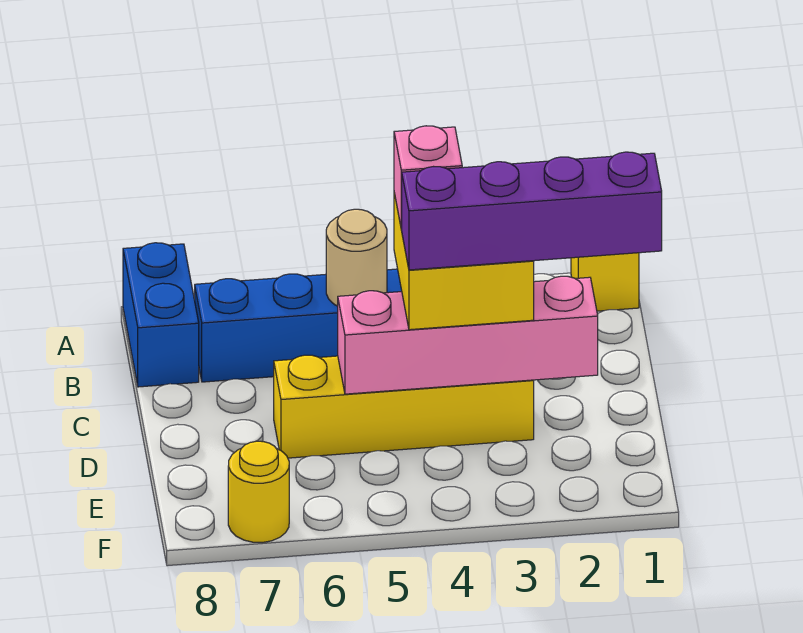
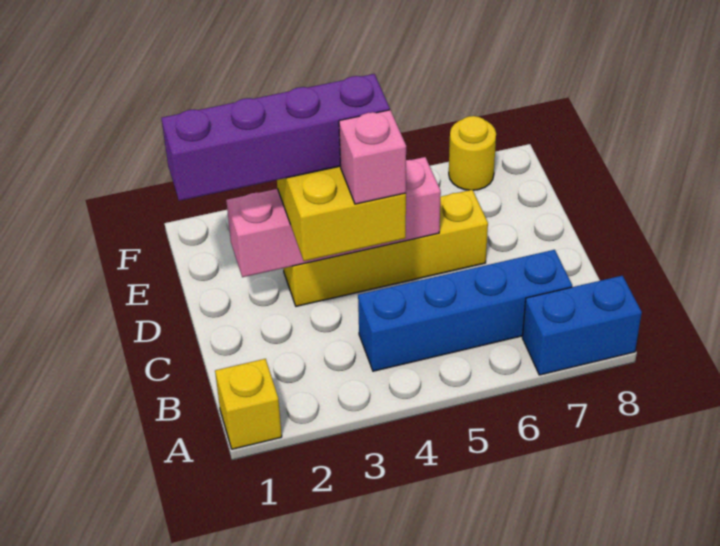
blue 1x2 brick [123,243,199,387] -> blue 1x2 brick turned to [522,276,642,375]
tan 1x1 round brick [326,209,387,306] -> none

